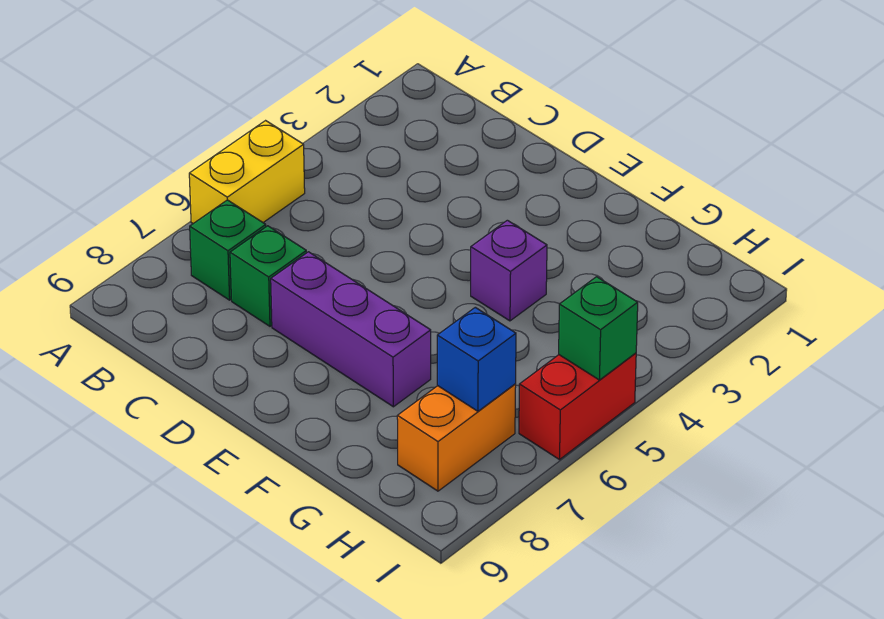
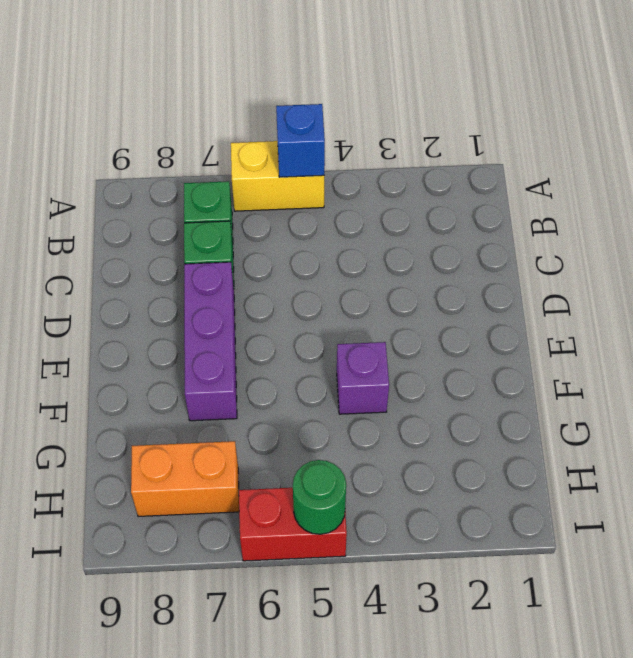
blue 1x1 brick [437,307,516,411] -> blue 1x1 brick moved to [276,104,325,177]
green 1x1 brick [559,277,638,380] -> green 1x1 round brick [293,460,346,534]

